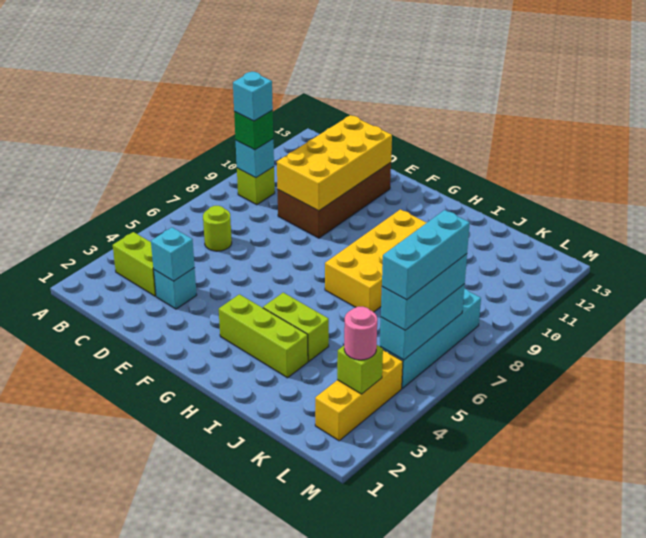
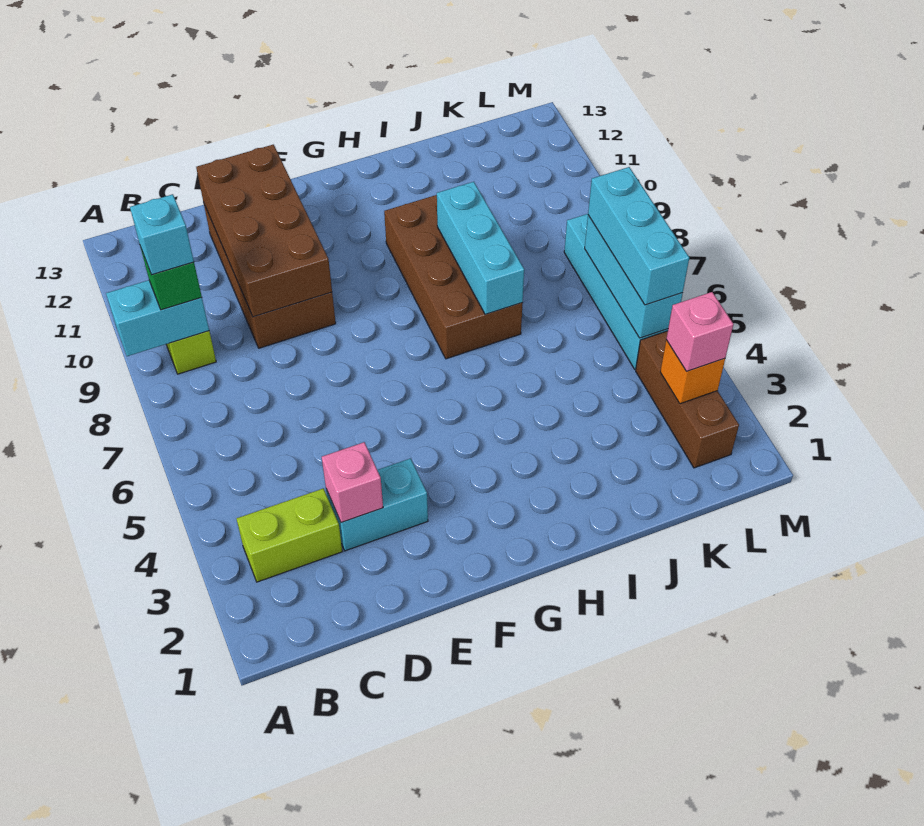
cyan 1x1 brick [236,139,274,178] -> cyan 1x2 brick [106,280,209,356]
lime 1x1 round brick [203,206,232,251] -> none
cyan 1x1 brick [154,268,197,309] -> cyan 1x2 brick [326,458,428,551]
cyan 1x1 brick [151,227,195,281] -> pink 1x1 brick [322,442,383,523]
yellow 2x4 brick [277,115,392,211] -> brown 2x4 brick [196,145,332,317]
lime 1x3 brick [219,294,308,378] -> none
lime 1x2 brick [263,293,329,361] -> none
yellow 2x4 brick [325,209,427,312] -> brown 2x4 brick [384,195,523,359]
yellow 1x3 brick [315,350,403,441] -> brown 1x3 brick [636,331,739,468]
lime 1x1 brick [337,345,383,394] -> orange 1x1 brick [660,340,725,404]
pink 1x1 round brick [344,307,377,360] -> pink 1x1 brick [666,292,733,371]
cyan 1x3 brick [382,210,470,300] -> cyan 1x3 brick moved to [437,182,524,315]

